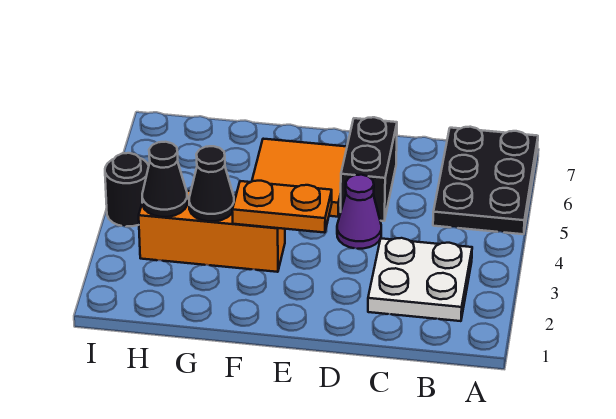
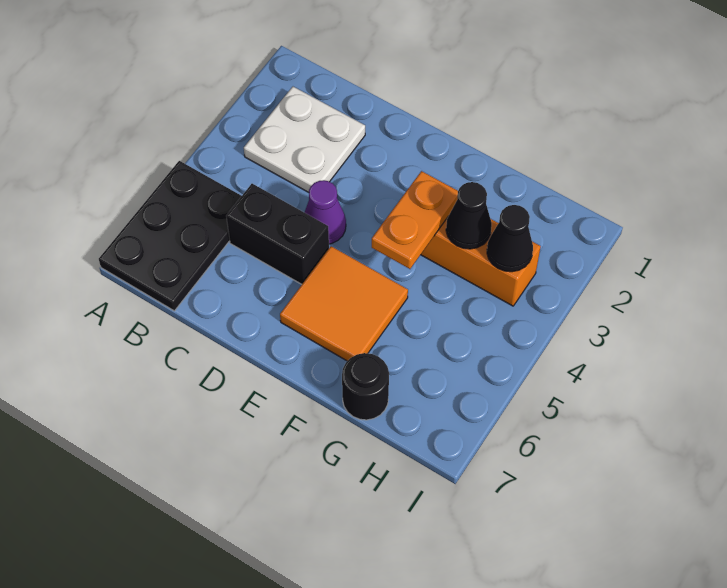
black 1x2 brick [341,117,397,221] -> black 1x2 brick turned to [226,184,329,284]
orange 1x2 plate [232,181,332,233] -> orange 1x2 plate turned to [372,171,458,269]
black 1x1 round brick [105,153,149,227] -> black 1x1 round brick moved to [342,353,389,420]

